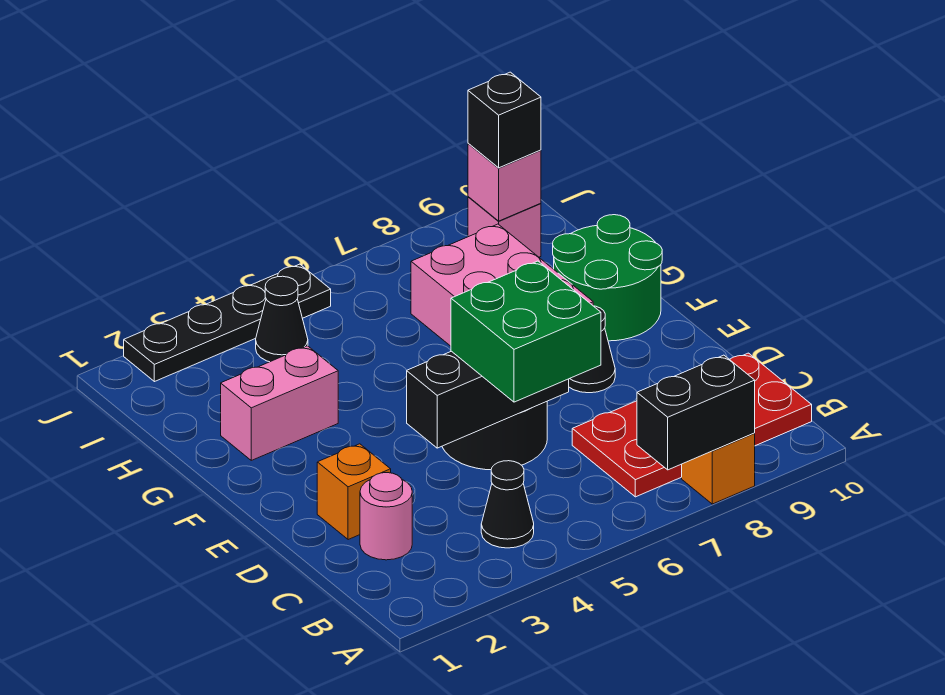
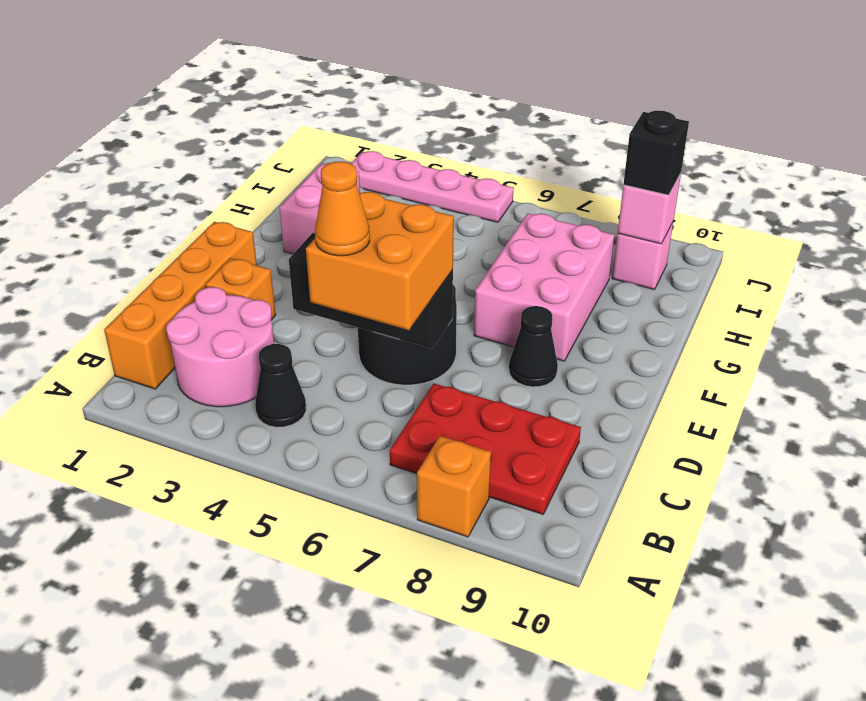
black 1x2 brick [637,355,755,470] -> none
none -> orange 1x4 brick [104,222,257,389]
red 2x4 plate [572,353,812,497] -> red 2x3 plate [390,384,581,514]
pink 1x1 round brick [360,473,412,560] -> pink 2x2 round brick [166,287,274,407]
green 2x2 brick [451,261,601,402] -> orange 2x2 brick [306,192,454,330]
none -> orange 1x1 cone [315,161,370,256]
green 2x2 round brick [553,215,662,341] -> none
pink 1x2 brick [221,346,338,460] -> pink 1x2 brick turned to [279,163,360,254]
black 1x1 cone [256,276,308,362] -> none
black 1x4 plate [124,264,331,382] -> pink 1x4 plate [351,151,514,222]

